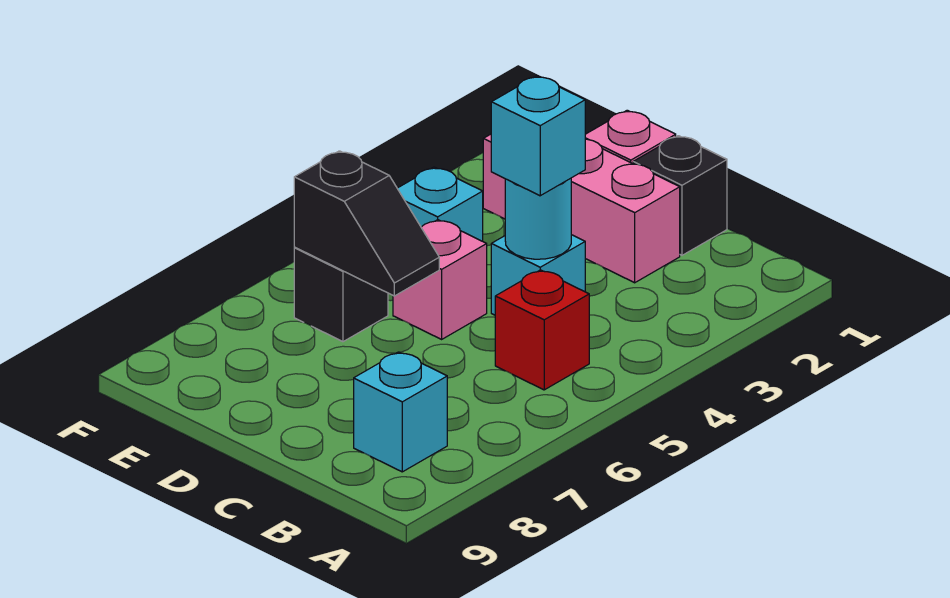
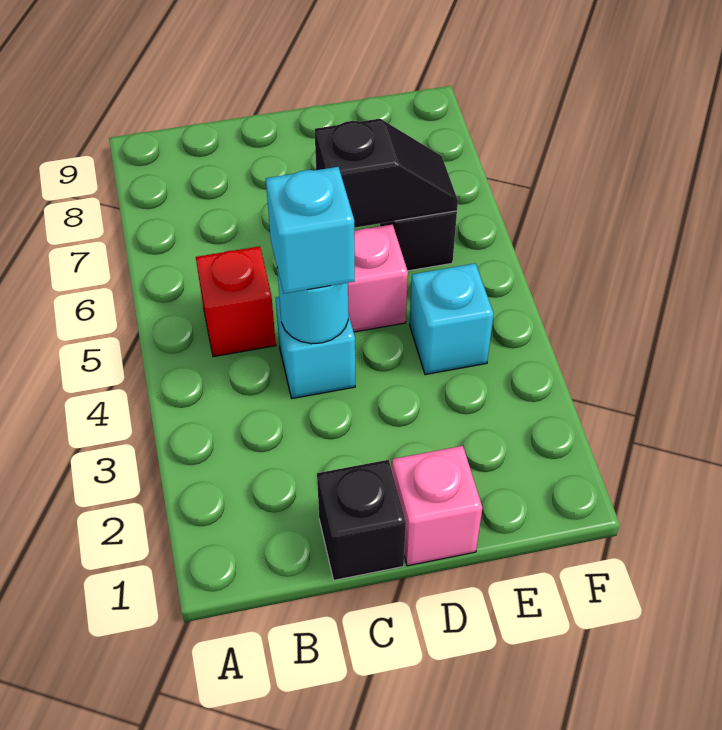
cyan 1x1 brick [354,352,447,472] -> none
pink 1x3 brick [483,134,680,283] -> none
black 1x2 slope [294,151,439,296] -> black 1x2 slope turned to [315,119,458,228]

